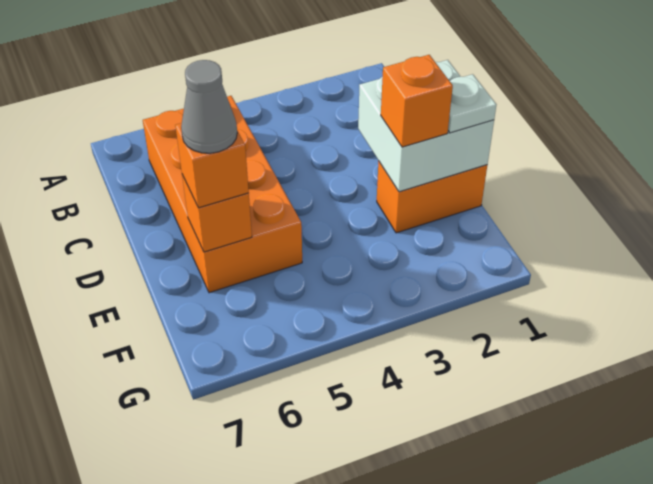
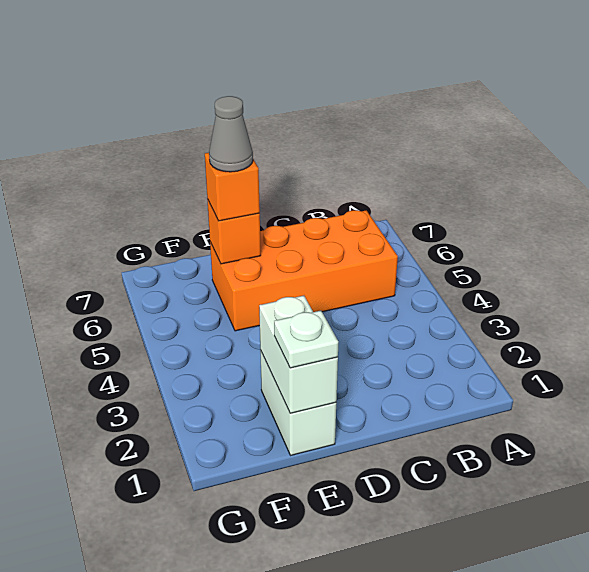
white 2x2 brick [358,60,494,192] -> white 1x2 brick [259,296,338,413]
orange 1x2 brick [377,161,487,233] -> white 1x2 brick [260,350,336,455]
orange 1x1 brick [381,55,453,147] -> none

